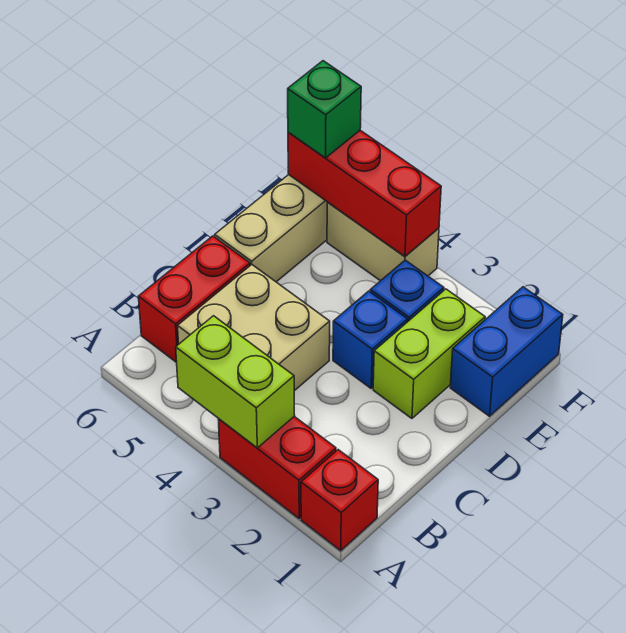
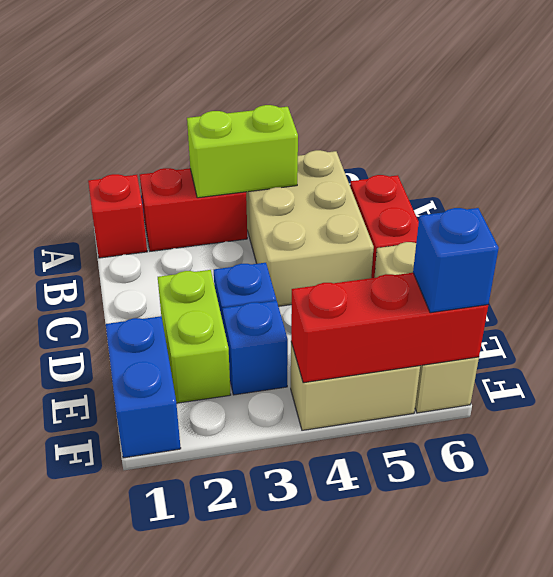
tan 2x2 brick [178,265,330,391] -> tan 2x3 brick [246,150,374,306]
green 1x1 brick [288,61,361,158] -> blue 1x1 brick [413,208,499,313]

